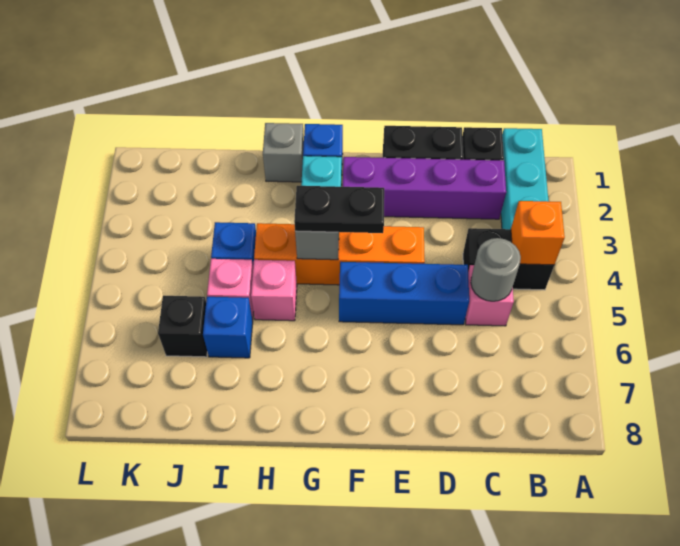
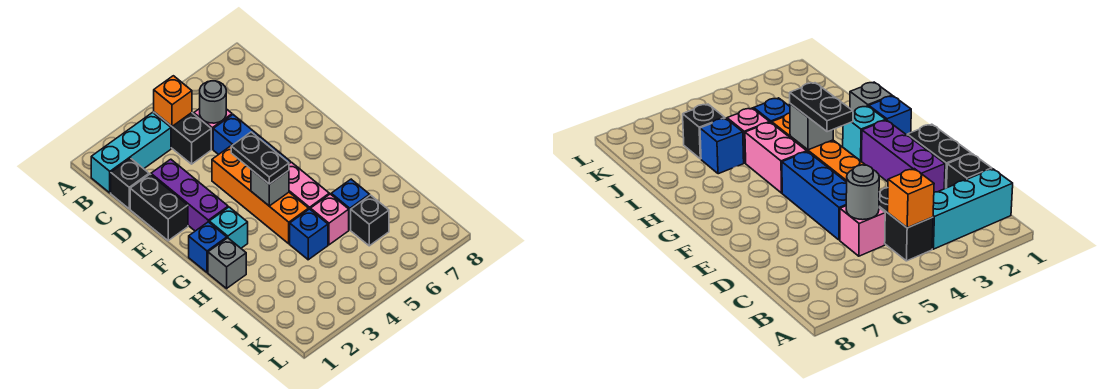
purple 1x4 brick [343,157,506,219] -> purple 1x3 brick [151,159,228,231]
pink 1x1 brick [251,260,297,321] -> pink 1x2 brick [289,162,329,210]

